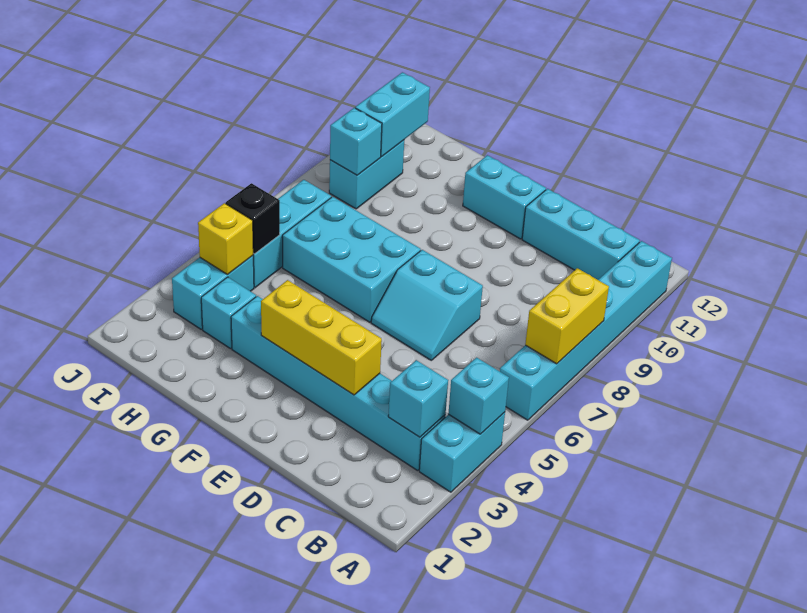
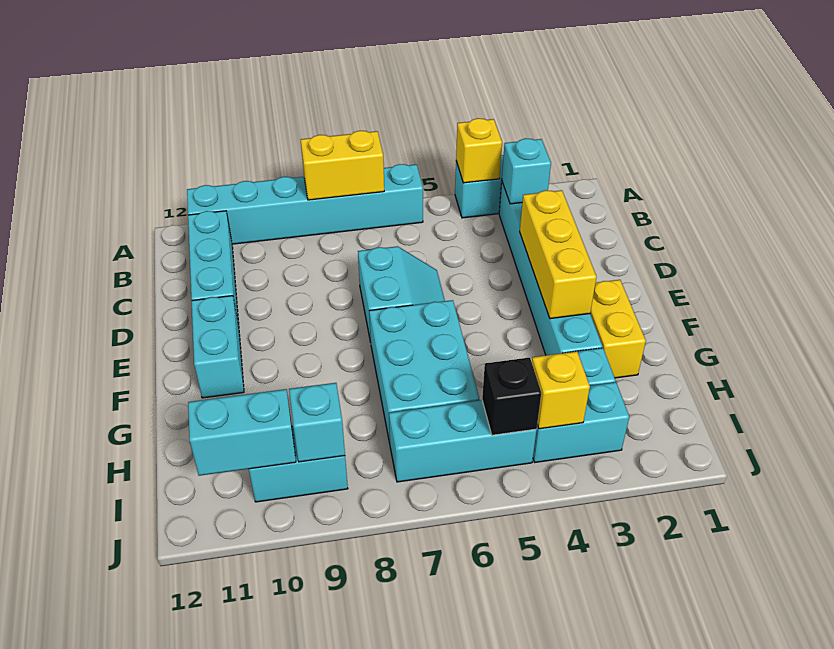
cyan 1x1 brick [448,358,509,434] -> yellow 1x1 brick [456,118,502,183]
none -> yellow 1x2 brick [590,280,646,378]

